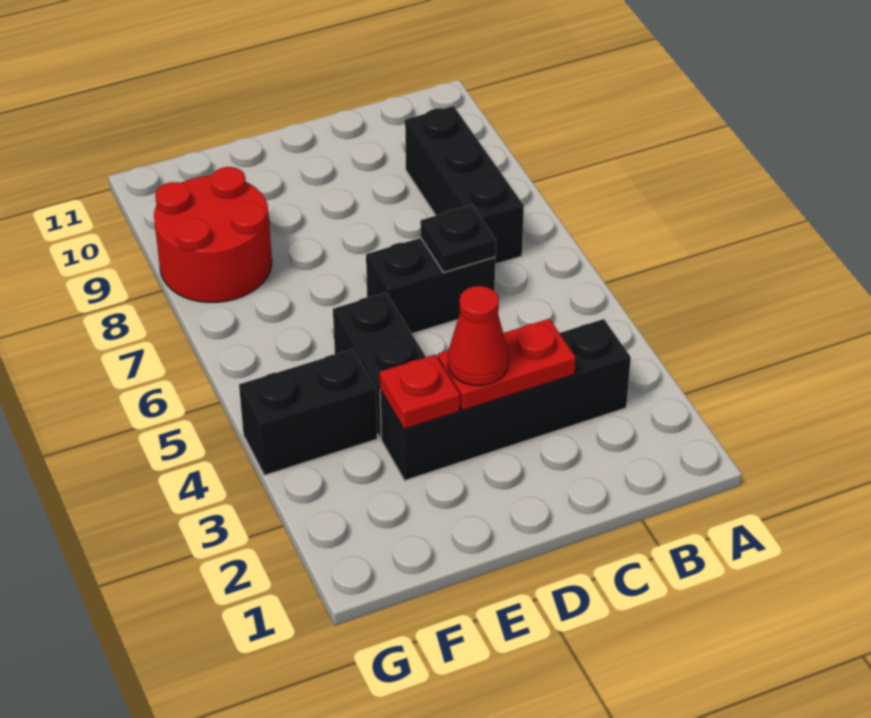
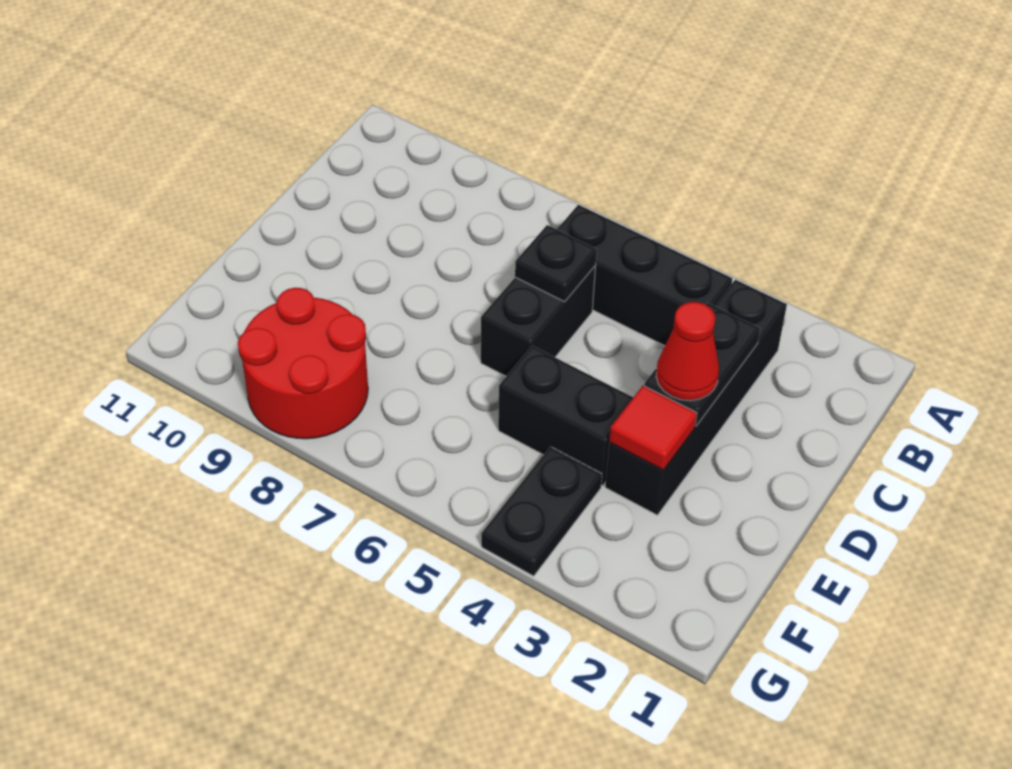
black 1x3 brick [405,106,524,264] -> black 1x3 brick moved to [557,205,732,346]
red 1x2 plate [438,319,576,410] -> black 1x2 plate [644,303,760,426]
red 1x1 plate [380,354,460,429] -> red 1x1 tile [609,386,697,470]
black 1x2 brick [239,349,377,475] -> black 1x2 plate [481,447,602,576]

